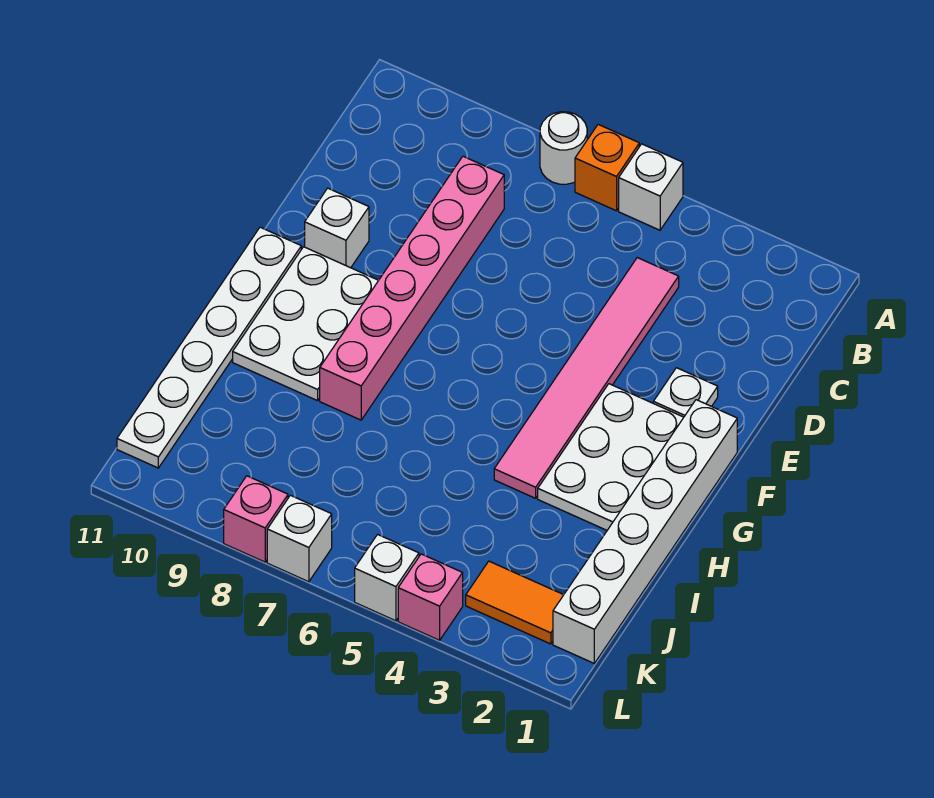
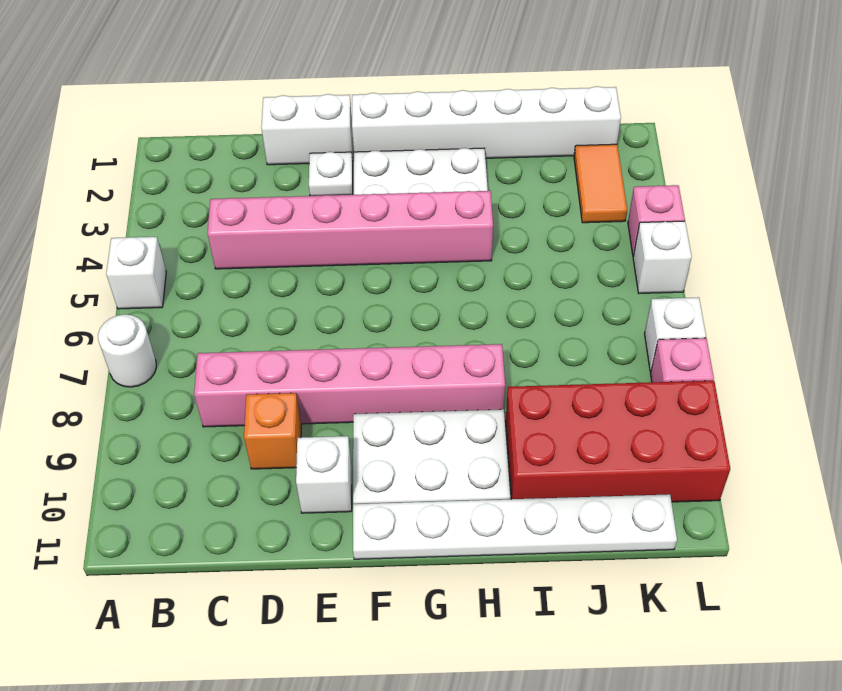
orange 1x1 brick [575,124,639,211] -> orange 1x1 brick moved to [244,393,301,469]
pink 1x6 tile [494,258,679,498] -> pink 1x6 brick [208,191,493,269]
none -> white 1x2 brick [261,94,353,165]
none -> red 2x4 brick [506,381,730,502]

